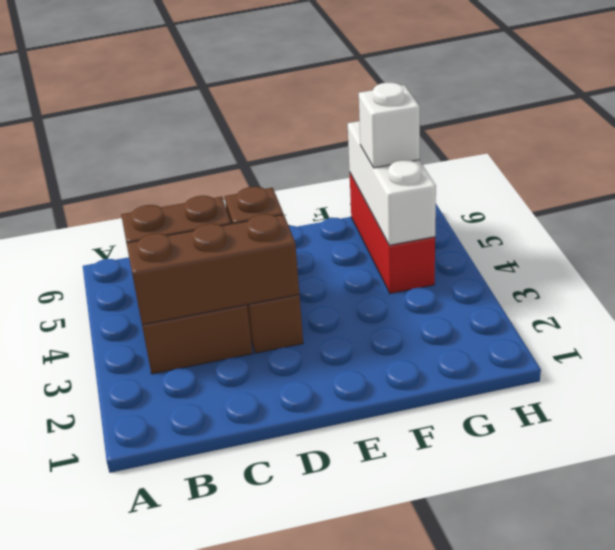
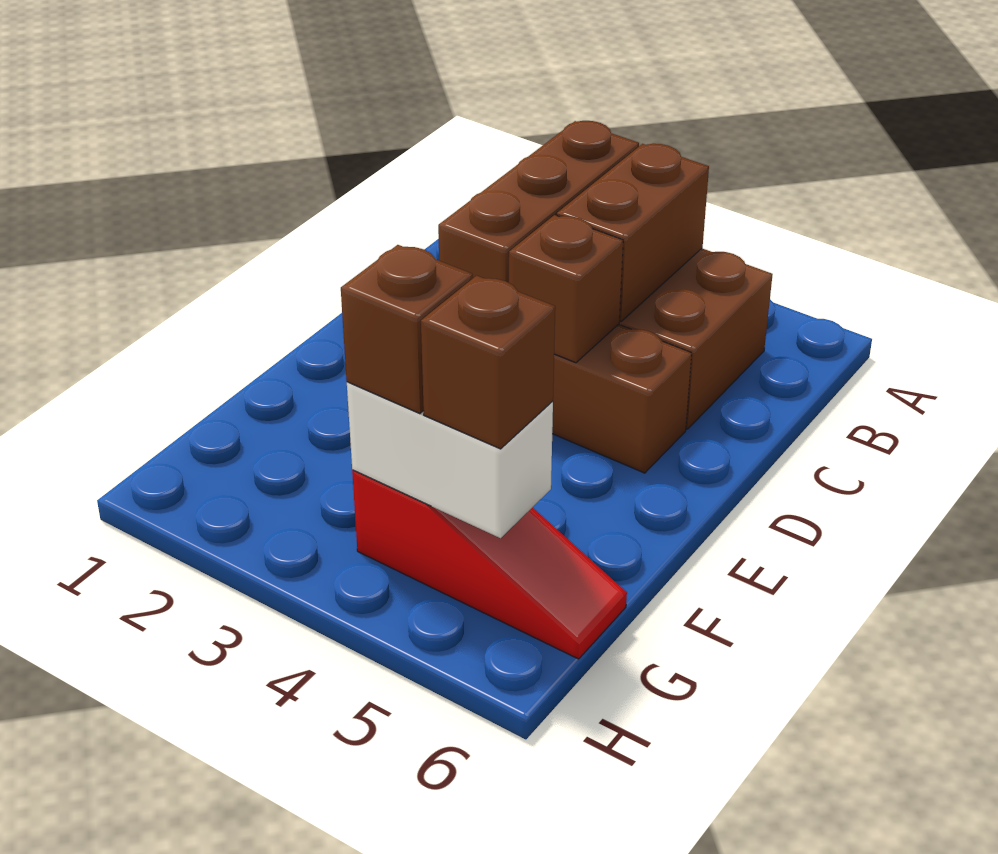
red 1x3 brick [350,174,435,294] -> red 1x3 slope [352,470,627,659]
white 1x3 brick [348,121,436,245] -> white 1x2 brick [347,382,553,538]
none -> brown 1x1 brick [341,245,473,414]
white 1x1 brick [359,83,420,168] -> brown 1x1 brick [421,275,555,449]

